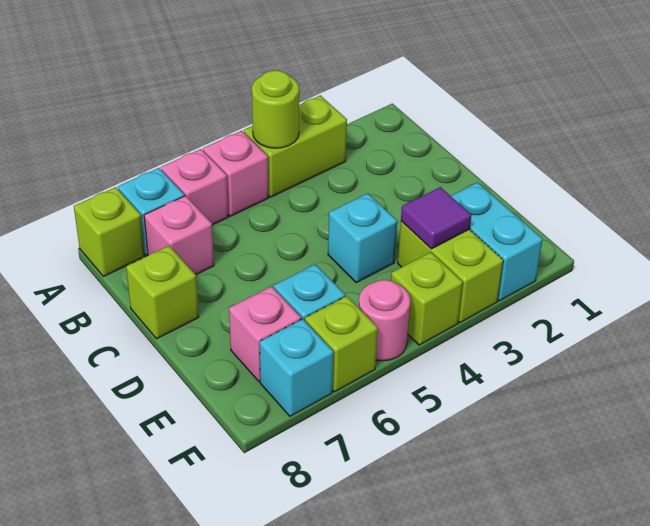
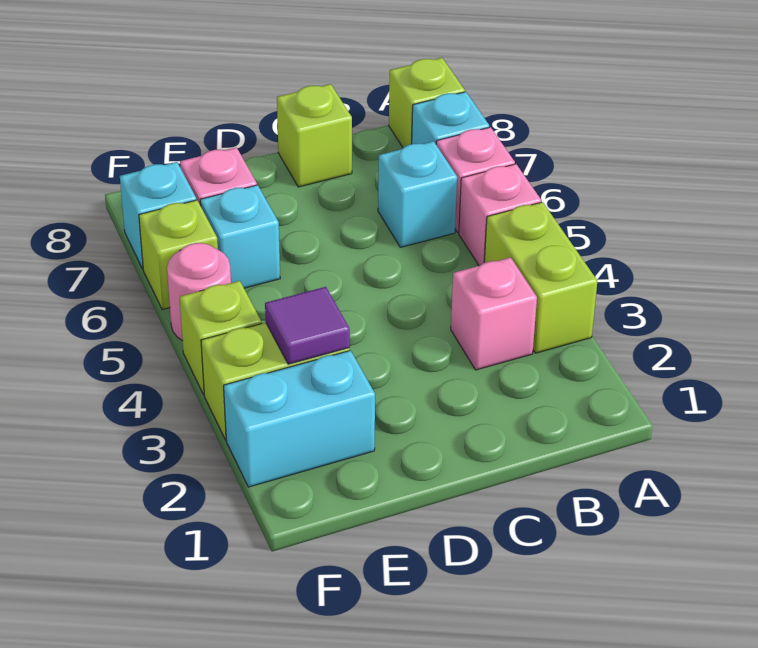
lime 1x1 round brick [252,70,299,148] -> none
pink 1x1 brick [144,196,214,275] -> pink 1x1 brick moved to [451,258,537,370]
cyan 1x1 brick [328,193,397,283] -> cyan 1x1 brick moved to [378,141,457,247]

